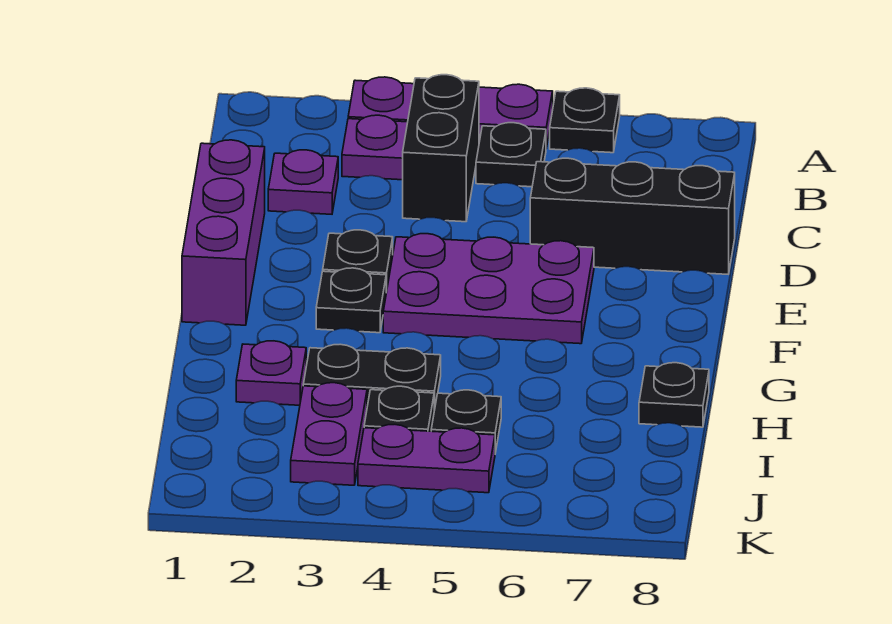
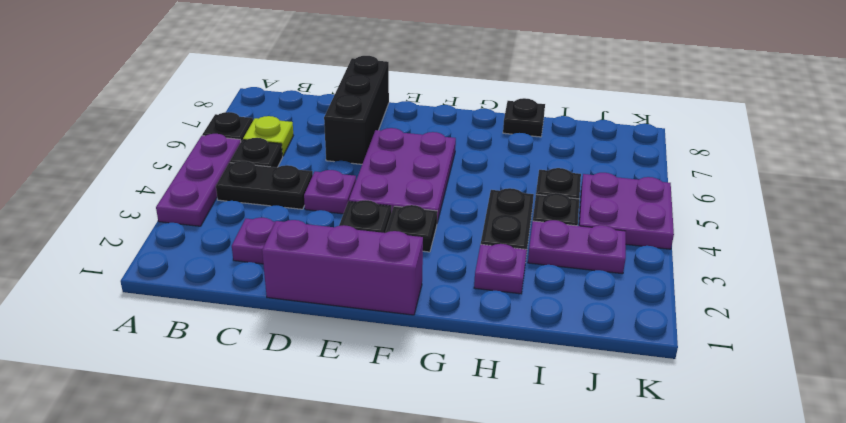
purple 1x1 plate [342,115,408,180] -> purple 1x1 plate moved to [304,170,356,214]
black 1x2 brick [403,75,479,222] -> black 1x2 plate [216,161,313,209]
none -> lime 1x1 plate [243,116,293,156]
purple 1x2 plate [358,424,495,493] -> purple 2x2 plate [579,173,674,249]

